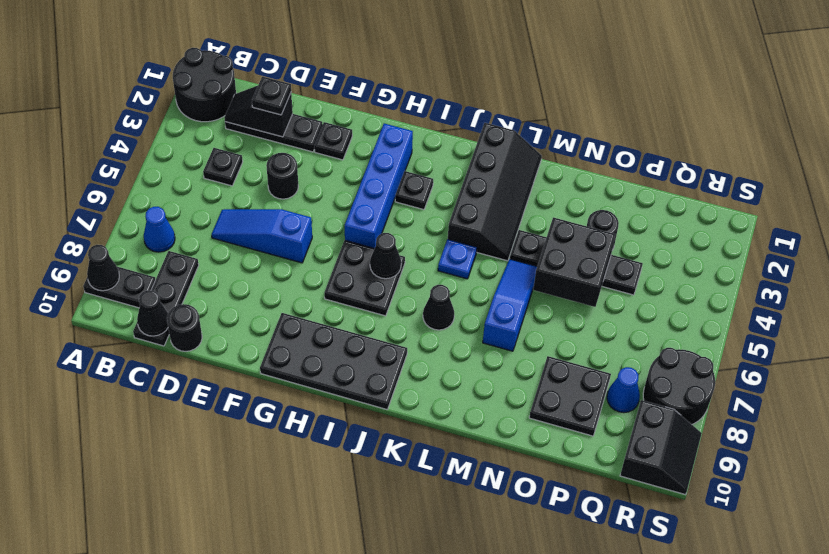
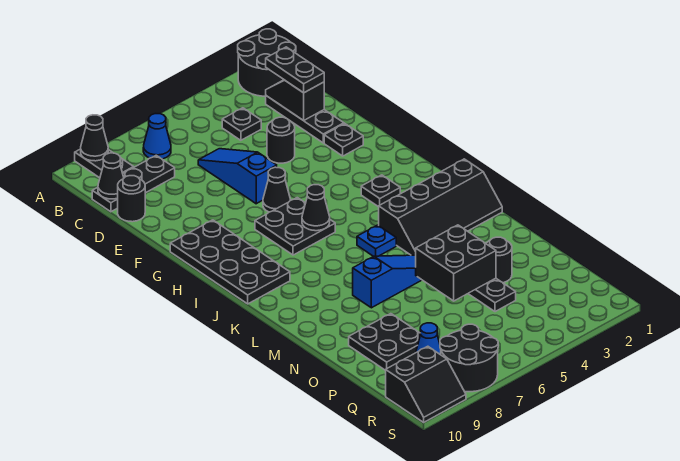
black 1x1 plate [252,77,291,115] -> black 1x2 plate [266,47,324,93]
blue 1x4 brick [345,124,413,248] -> none
black 1x1 cone [423,285,454,330] -> black 1x1 cone moved to [263,167,291,212]

